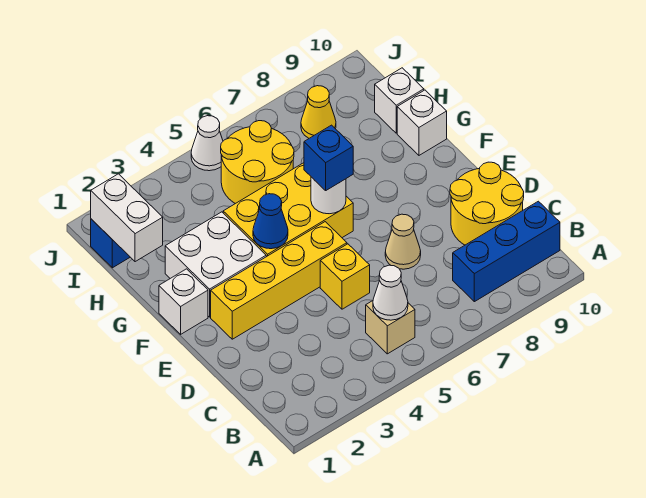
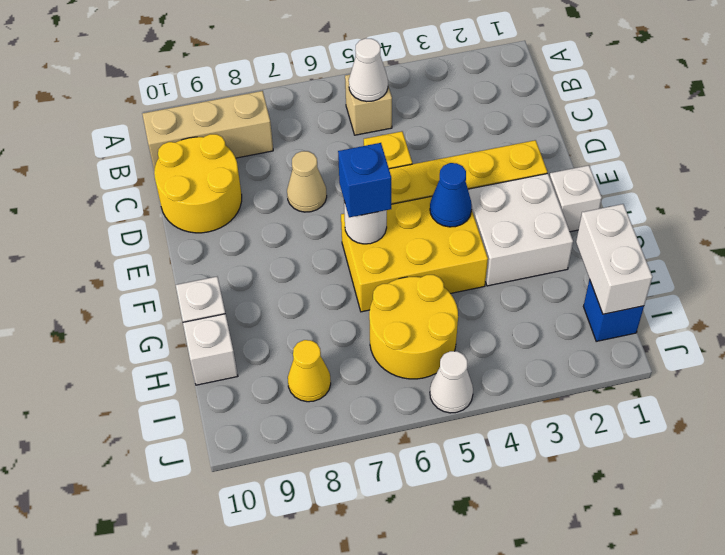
blue 1x3 brick [453,201,560,302] -> tan 1x3 brick [142,91,273,171]

